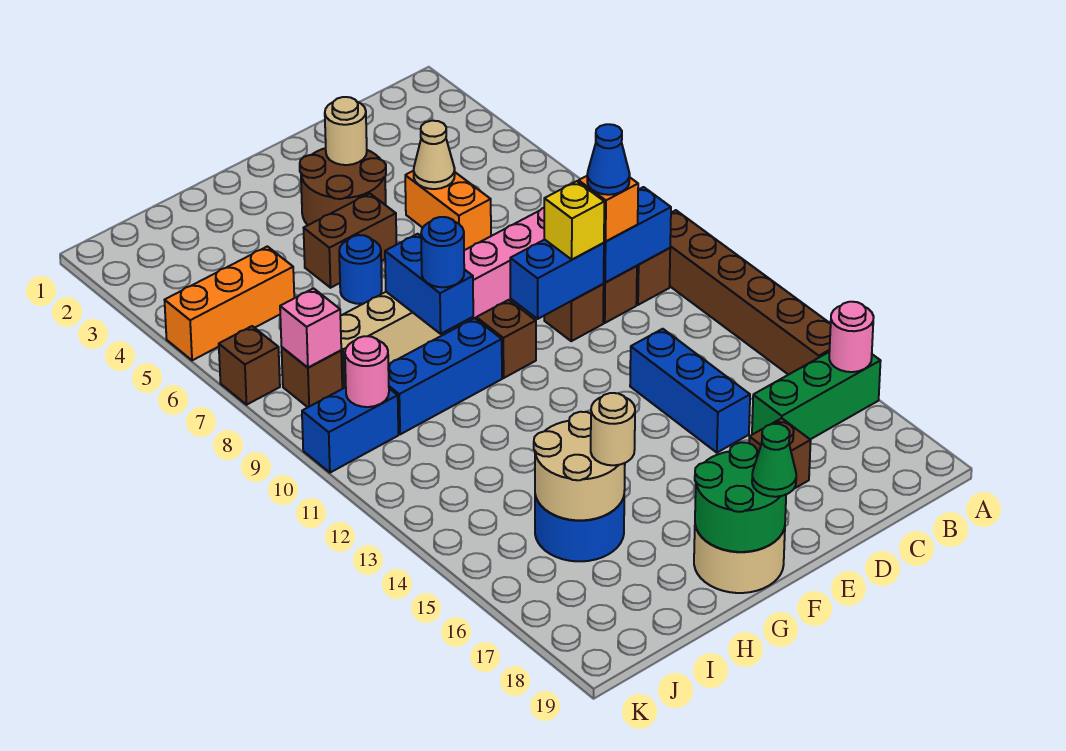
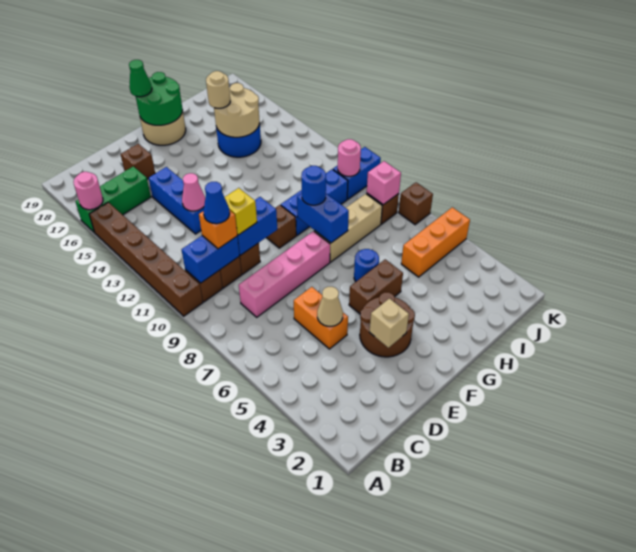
none -> pink 1x1 cone [182,173,205,211]
tan 1x1 round brick [325,97,367,165] -> tan 1x1 brick [370,298,409,348]

